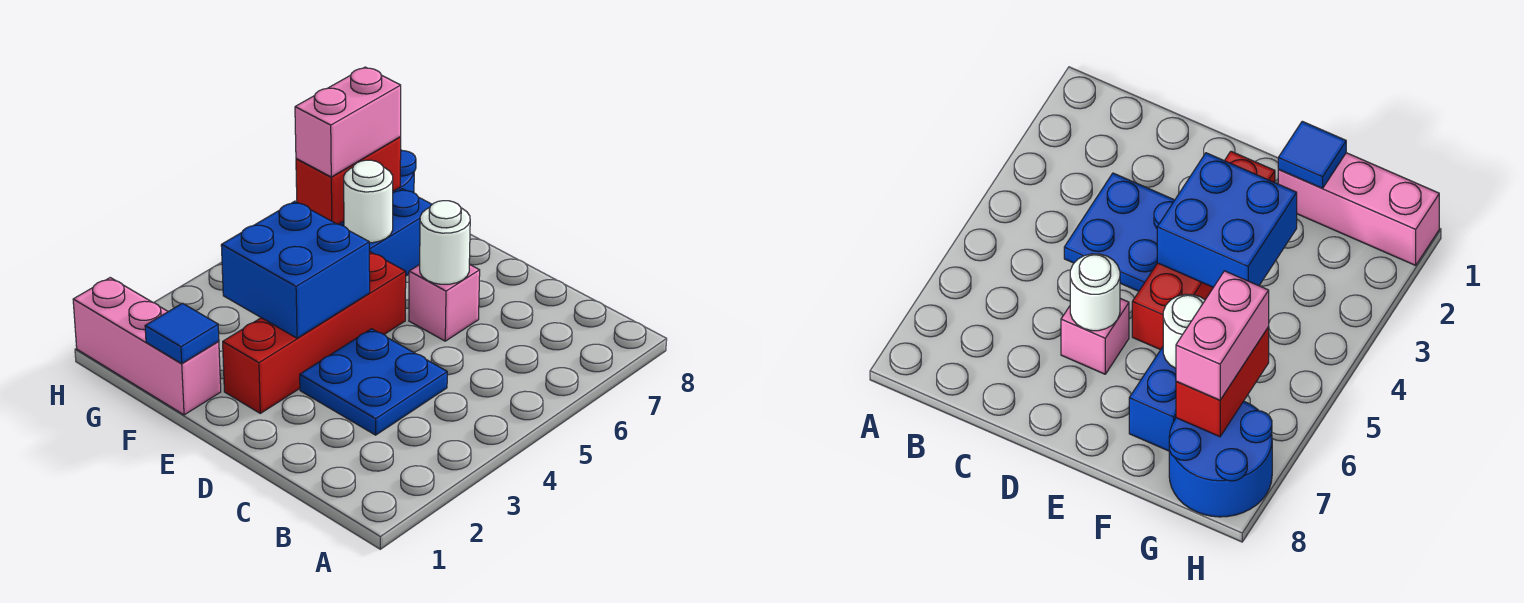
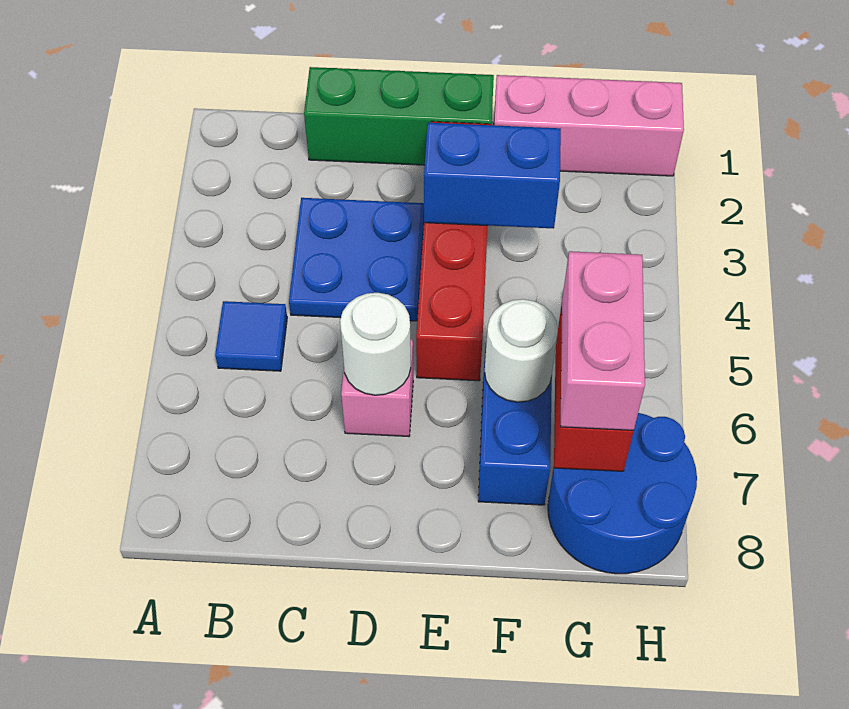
none -> green 1x3 brick [304,67,494,165]
blue 2x2 brick [221,201,370,338] -> blue 1x2 brick [424,123,561,228]
blue 1x1 tile [145,303,219,363] -> blue 1x1 tile moved to [215,301,287,371]

